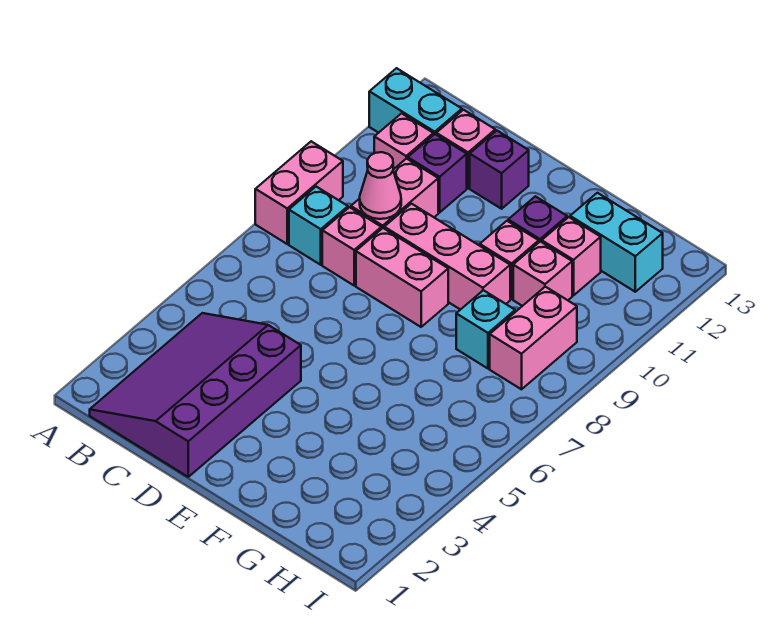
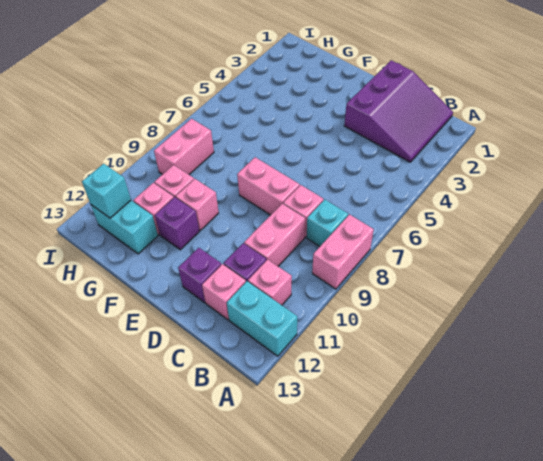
purple 3x4 slope [90,313,301,477] -> purple 3x3 slope [344,60,453,162]
pink 1x1 cone [360,152,401,219] -> none
pink 1x3 brick [384,204,510,310] -> none
cyan 1x1 brick [456,290,515,368] -> cyan 1x1 brick moved to [82,164,131,218]

